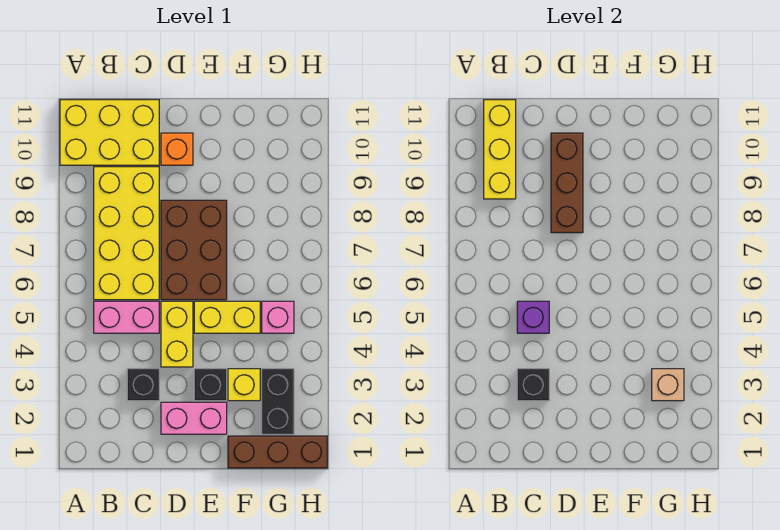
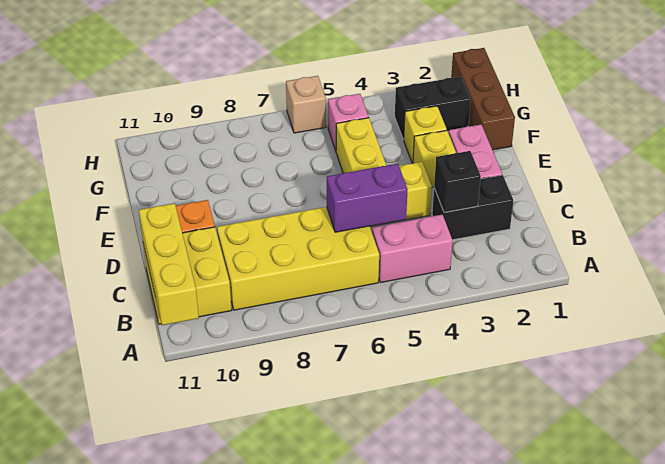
yellow 2x3 brick [60,100,159,165] -> yellow 2x2 brick [143,227,232,324]
pink 1x2 brick [94,301,159,333] -> pink 1x2 brick turned to [372,215,453,283]
yellow 1x3 brick [484,100,516,199] -> yellow 1x3 brick turned to [139,203,199,325]
black 1x1 brick [127,369,159,401] -> black 1x2 brick [432,175,513,240]
purple 1x1 brick [517,301,549,333] -> purple 1x2 brick [327,164,408,232]
brown 2x3 brick [161,200,227,300] -> none
brown 1x3 brick [551,133,583,233] -> none
black 1x1 brick [194,369,227,401] -> yellow 1x1 brick [413,130,456,187]
tan 1x1 brick [652,369,684,401] -> tan 1x1 brick moved to [286,76,326,133]

